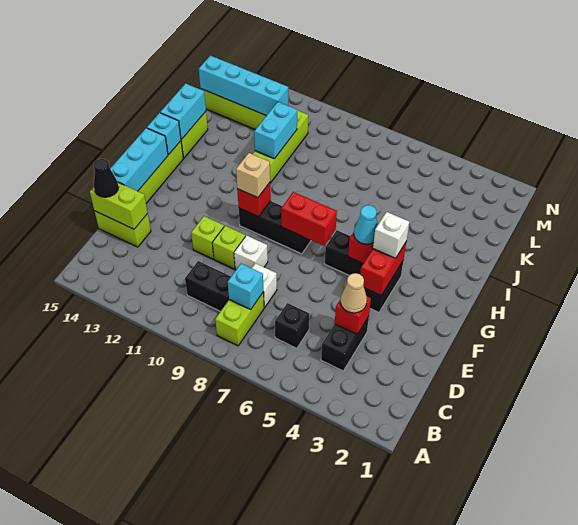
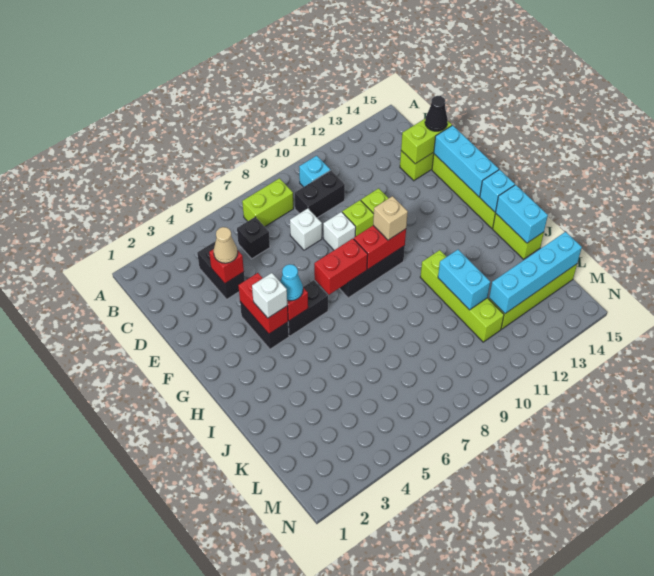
lime 1x2 brick [215,292,264,346] -> lime 1x2 brick turned to [242,178,294,227]
cyan 1x1 brick [228,264,263,310] -> cyan 1x1 brick moved to [299,156,330,187]
red 1x1 brick [237,183,271,217] -> red 1x2 brick [354,225,406,269]

